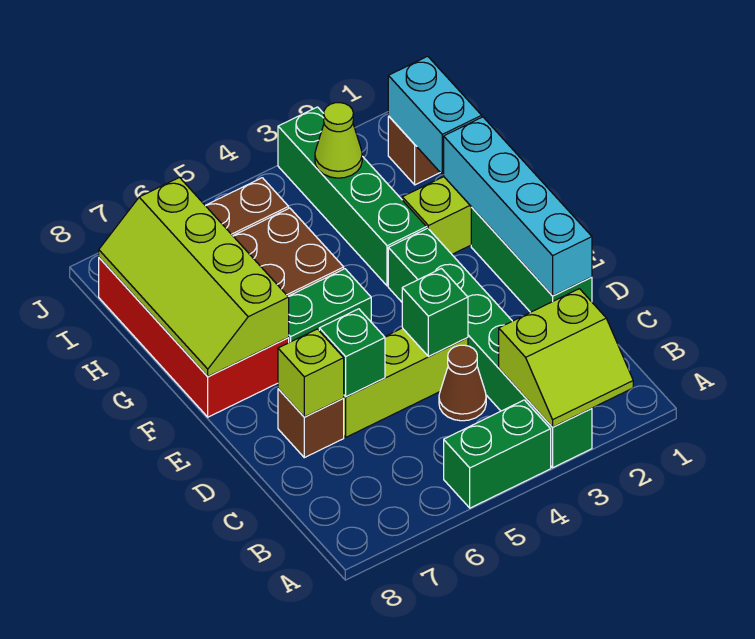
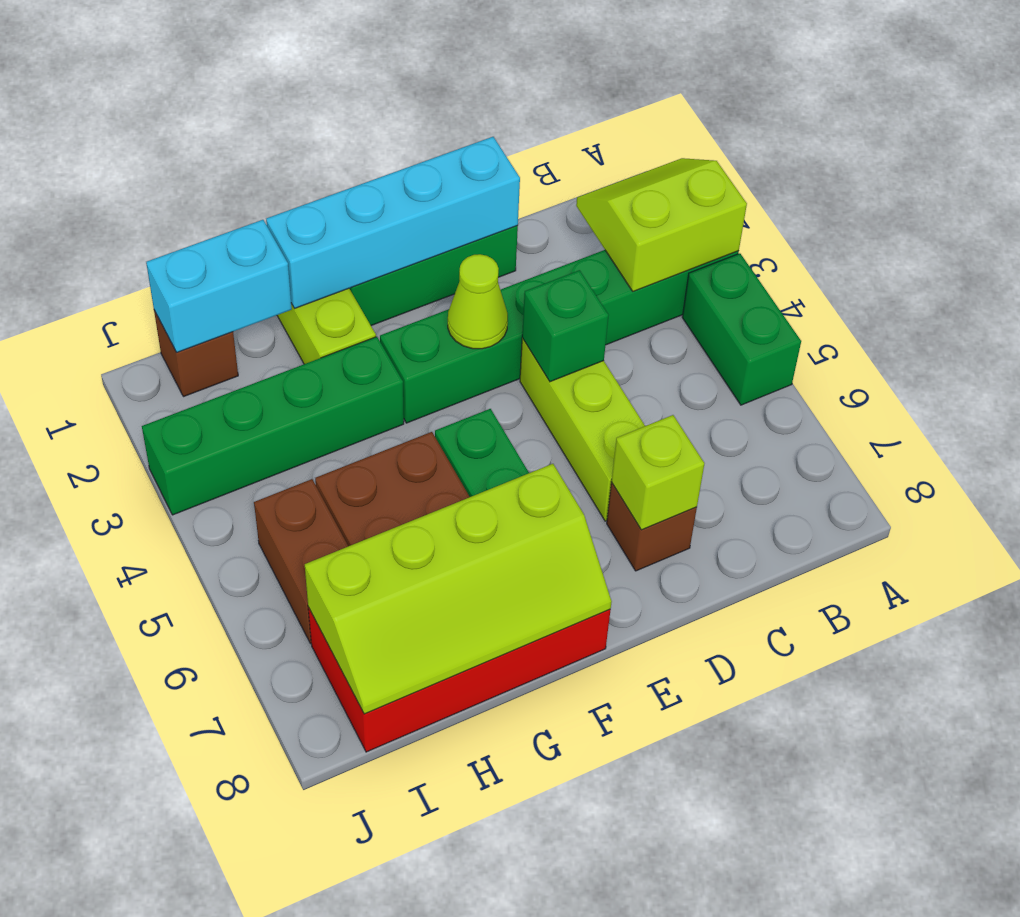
lime 2x2 slope [499,289,633,427] -> lime 2x2 slope turned to [576,158,747,291]
brown 1x1 cone [439,345,486,421] -> none
green 1x1 brick [319,309,385,397] -> none
lime 1x1 cone [315,103,362,178] -> lime 1x1 cone moved to [448,254,508,349]

